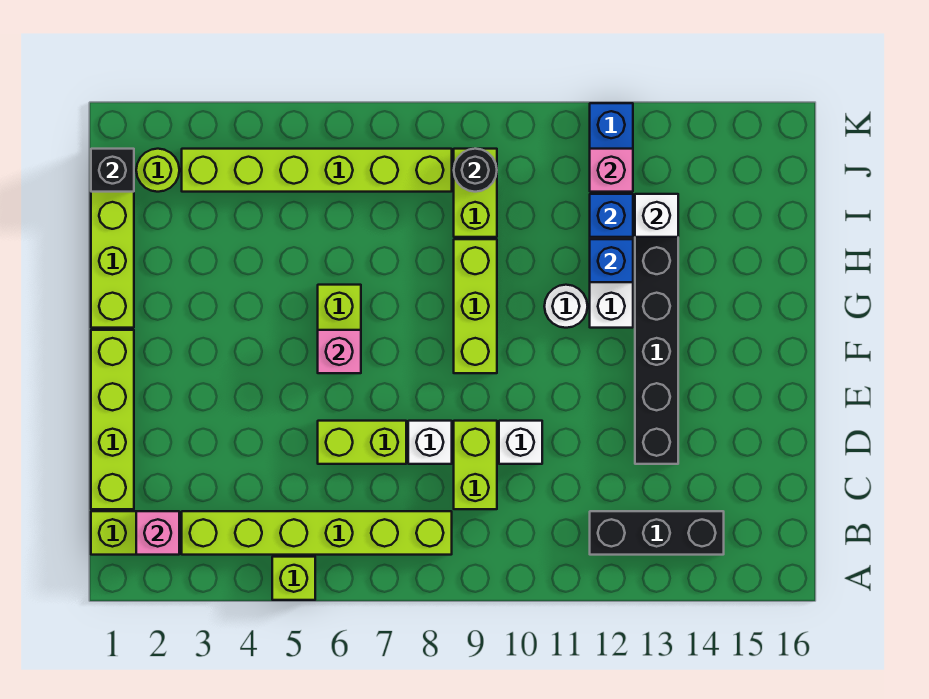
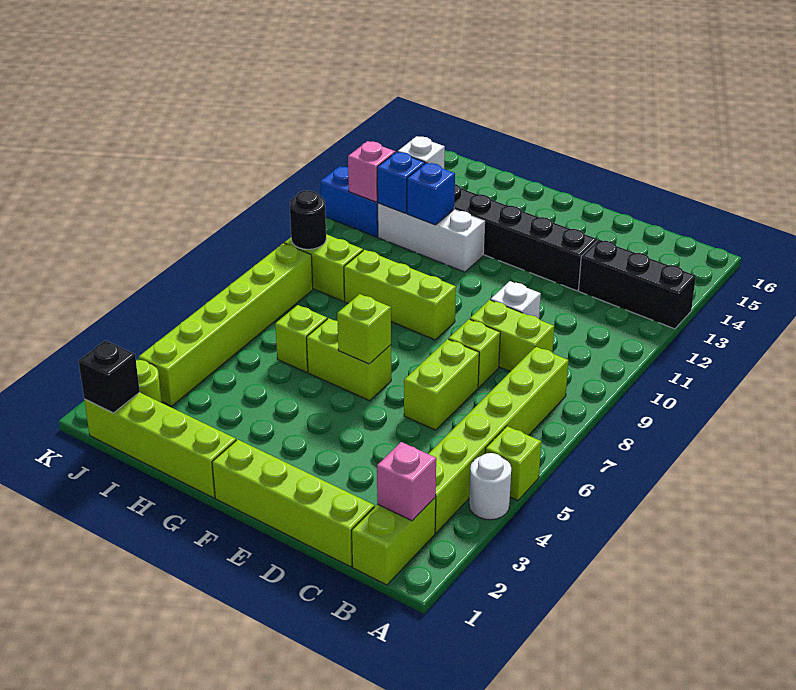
black 1x3 brick [590,511,724,555] -> black 1x3 brick turned to [579,240,696,329]
white 1x1 brick [408,421,452,464] -> lime 1x1 brick [449,319,500,387]
pink 1x1 brick [318,330,361,373] -> lime 1x1 brick [337,294,391,364]
white 1x1 round brick [544,285,588,328] -> white 1x1 round brick moved to [469,453,511,520]
none -> lime 1x1 brick [275,305,327,372]

